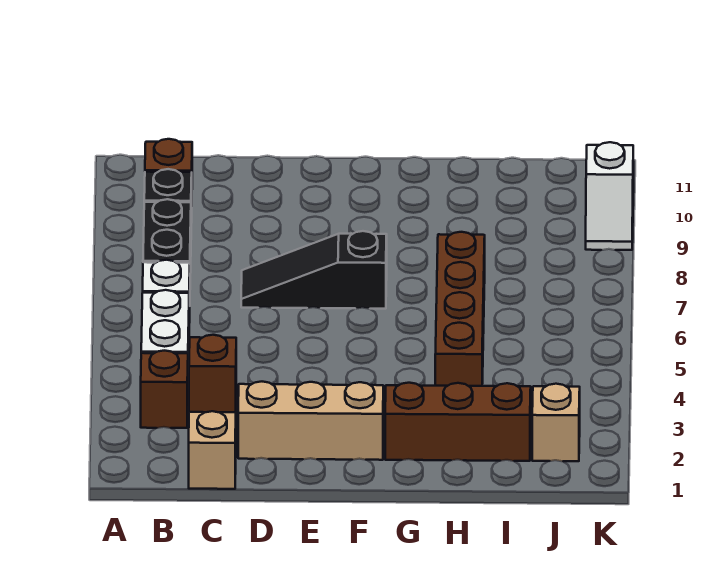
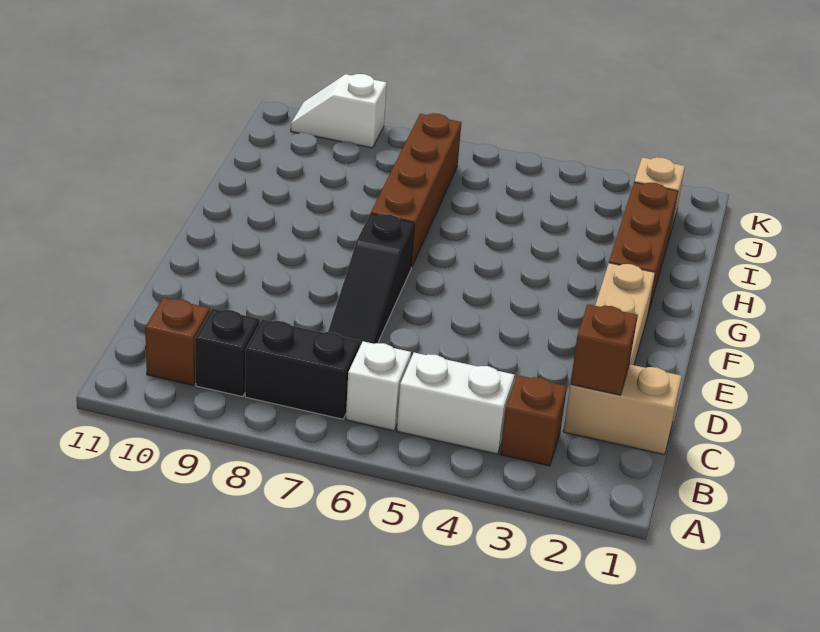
brown 1x4 brick [435,232,485,386] -> brown 1x4 brick turned to [371,113,461,266]
white 1x2 slope [586,142,633,250] -> white 1x2 slope turned to [291,74,387,148]

